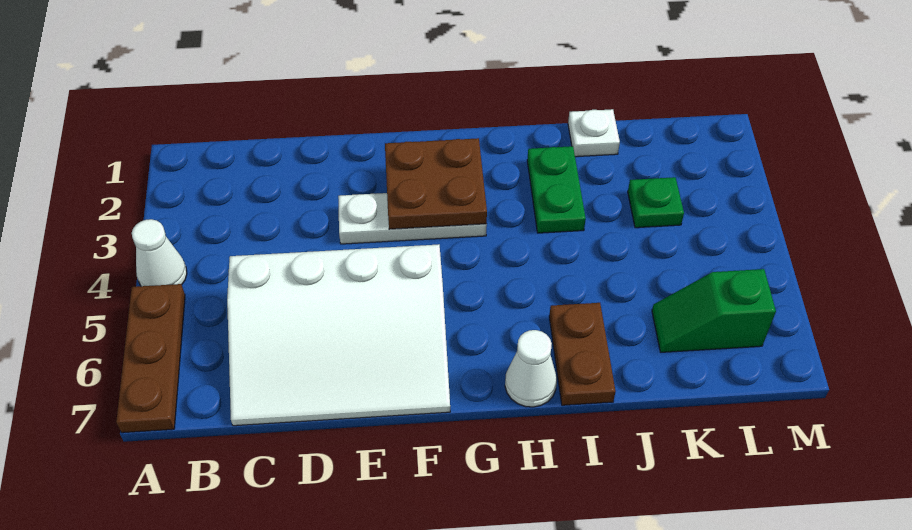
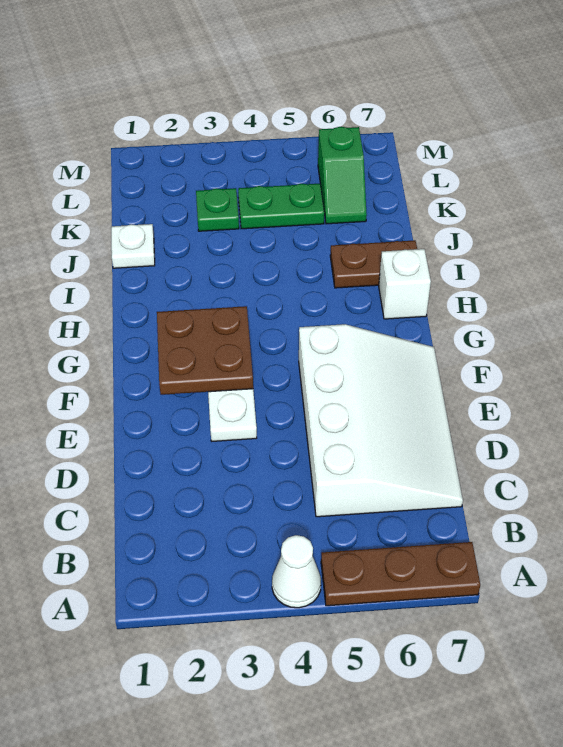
white 1x1 cone [505,330,557,407] -> white 1x1 brick [379,249,431,319]
green 1x2 plate [527,146,586,233] -> green 1x2 plate moved to [238,184,324,229]

